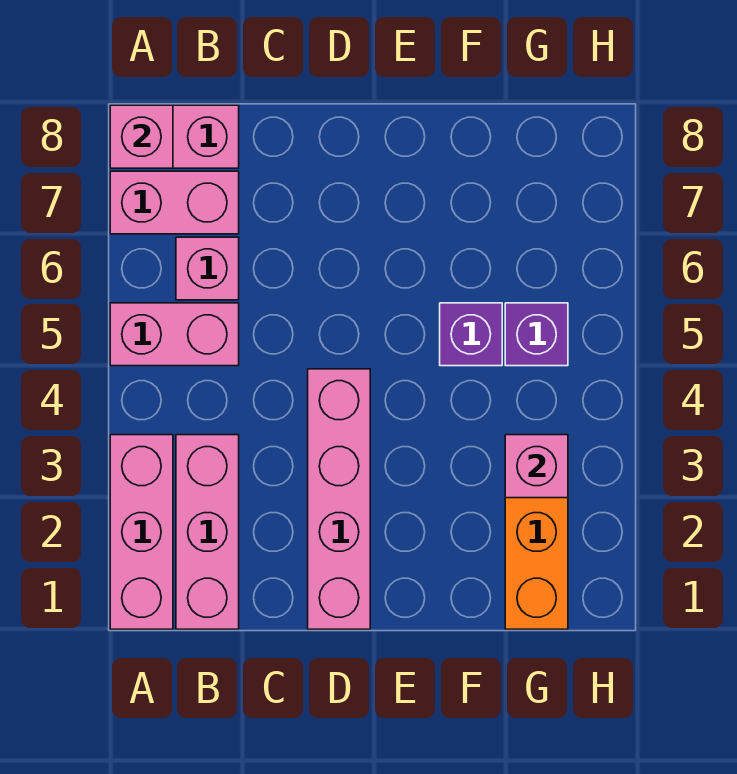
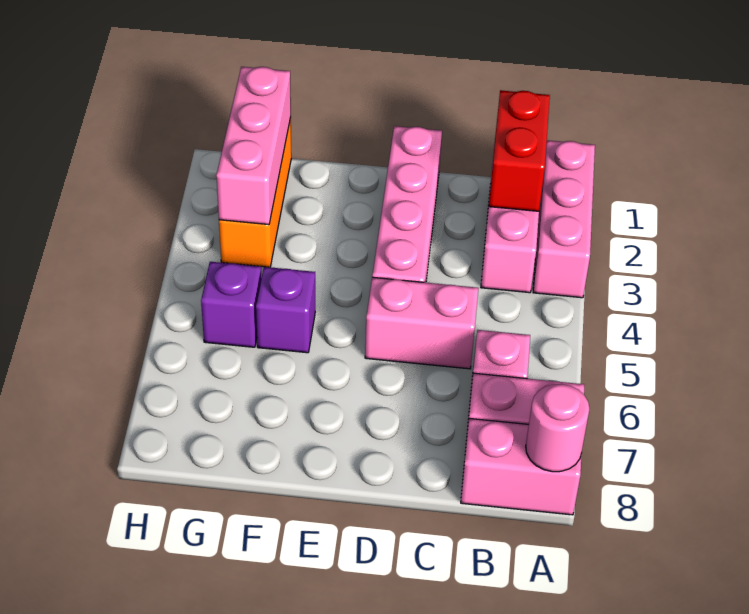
pink 1x2 brick [110,303,239,366] -> pink 1x2 brick moved to [365,277,479,369]
pink 1x1 brick [110,105,173,168] -> pink 1x1 round brick [526,384,589,472]
none -> red 1x2 brick [489,90,550,211]
pink 1x1 brick [505,435,568,498] -> pink 1x3 brick [216,67,291,225]

